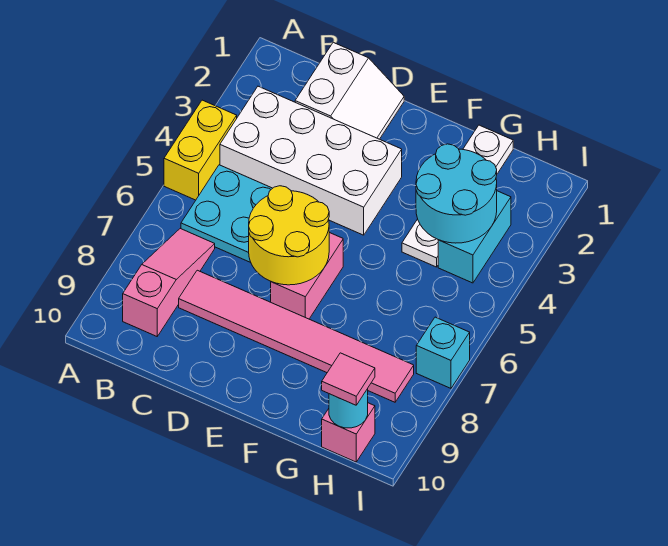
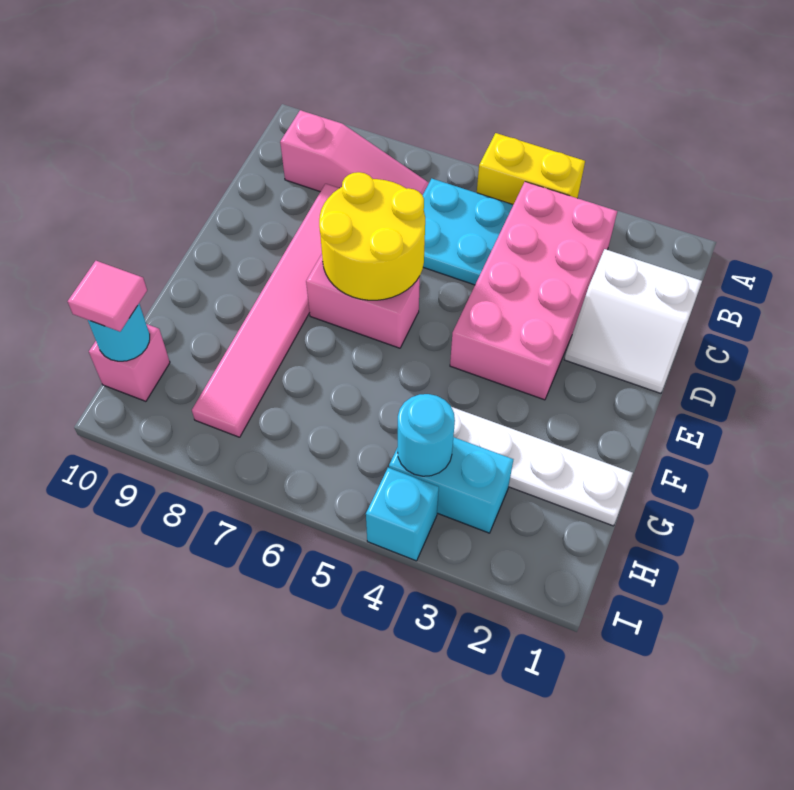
white 2x4 brick [220,86,402,235] -> pink 2x4 brick [450,182,617,400]
cyan 2x2 round brick [416,144,497,243] -> cyan 1x1 round brick [398,394,455,476]
cyan 1x1 brick [416,317,470,388] -> cyan 1x1 brick moved to [366,468,439,561]

